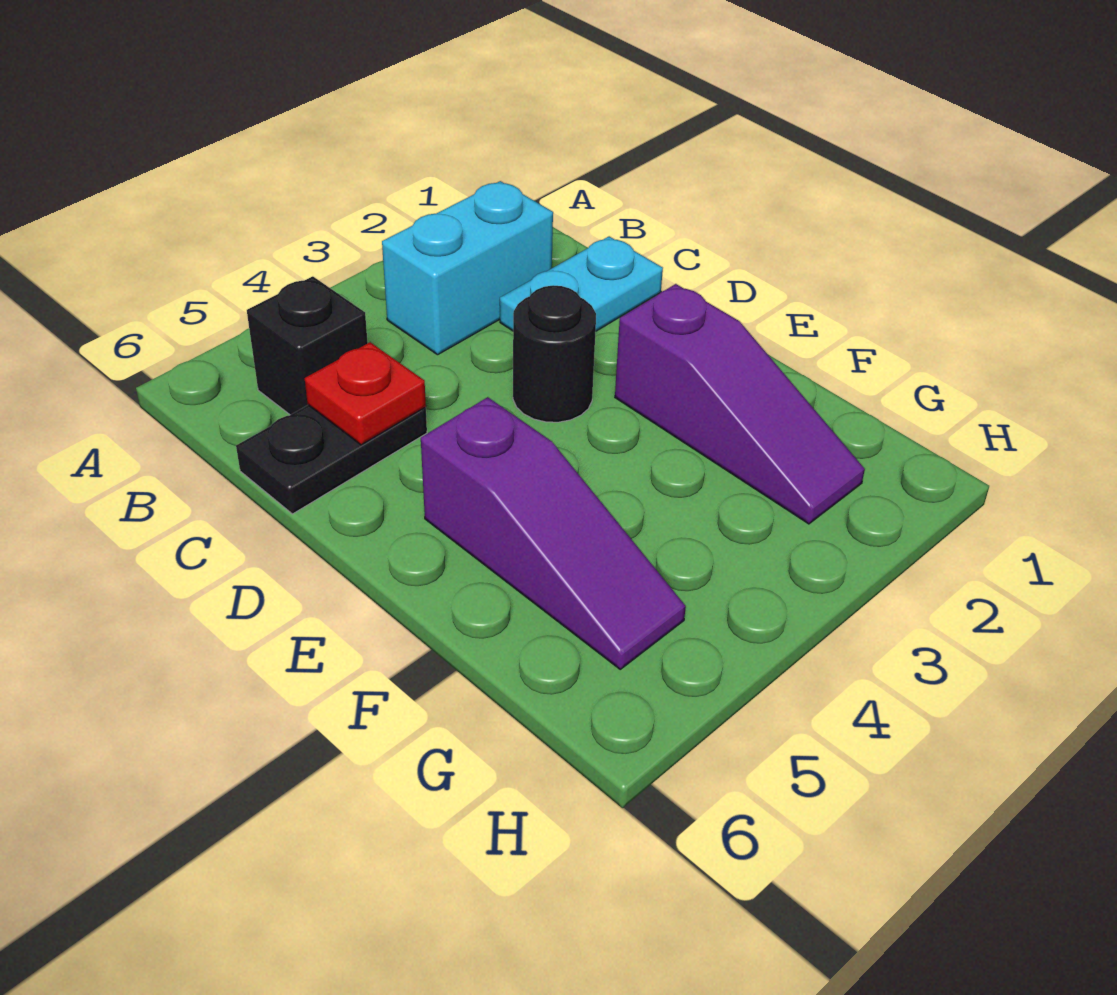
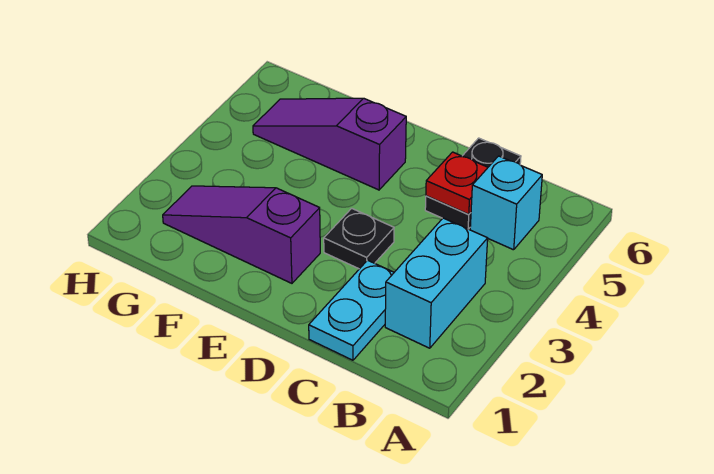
black 1x1 brick [247,276,368,415] -> cyan 1x1 brick [470,156,542,250]
black 1x1 round brick [513,285,596,422] -> black 1x1 plate [324,208,394,269]

